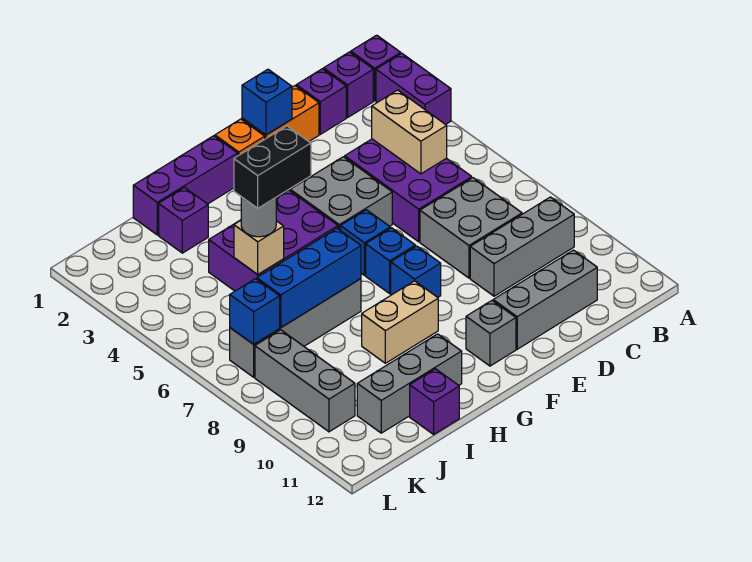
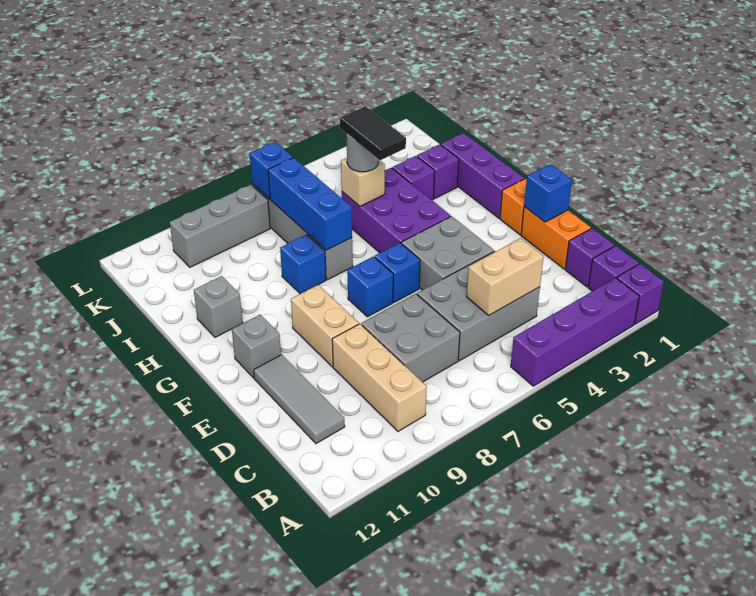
purple 1x2 brick [376,53,451,125] -> purple 1x4 brick [511,278,639,386]
grey 1x3 brick [470,197,574,296] -> tan 1x3 brick [332,324,427,431]
purple 2x3 brick [345,139,472,242] -> grey 2x3 brick [417,251,540,361]
grey 1x3 brick [493,250,597,349] -> grey 1x3 tile [254,355,345,443]
blue 1x1 brick [391,246,441,297] -> blue 1x1 brick moved to [280,235,326,294]
tan 1x2 brick [362,281,438,363] -> tan 1x2 brick moved to [291,285,359,367]
black 1x2 brick [234,126,311,208] -> black 1x2 tile [340,106,406,160]
grey 1x3 brick [357,334,462,433] -> grey 1x1 brick [194,276,243,337]
purple 1x1 brick [410,369,459,434] -> purple 1x1 brick moved to [392,156,435,200]

